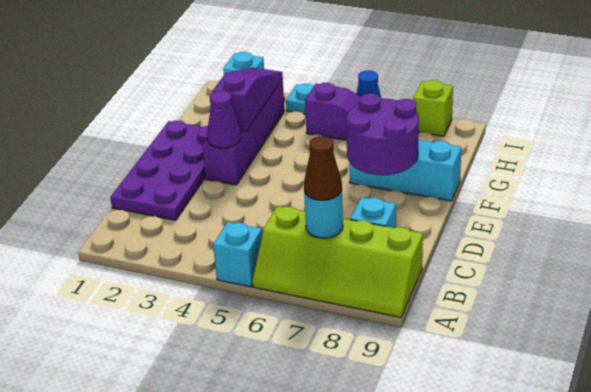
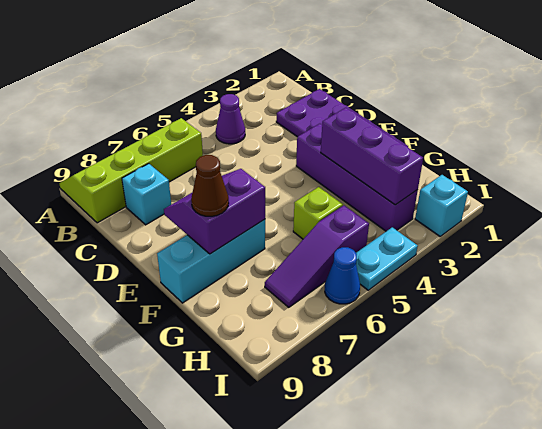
cyan 1x1 brick [213,222,262,287] -> none
cyan 1x1 round brick [304,191,343,238] -> none
brown 1x1 cone [304,136,342,200] -> brown 1x1 cone moved to [191,155,229,216]
purple 1x1 cone [207,91,241,148] -> purple 1x1 cone moved to [216,94,245,144]
purple 2x2 round brick [346,93,419,175] -> purple 2x2 slope [164,169,265,254]
purple 1x3 slope [213,67,283,131] -> purple 1x3 brick [321,108,423,205]
lime 1x1 brick [413,80,453,136] -> lime 1x1 brick moved to [293,187,343,239]

